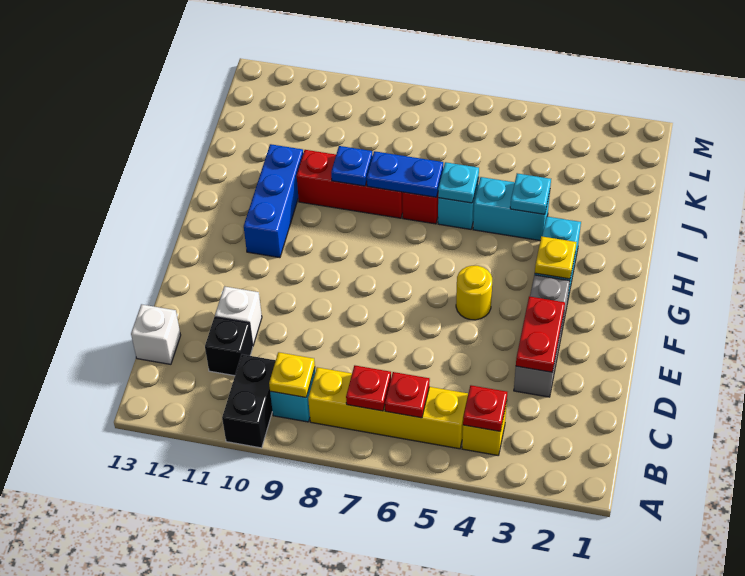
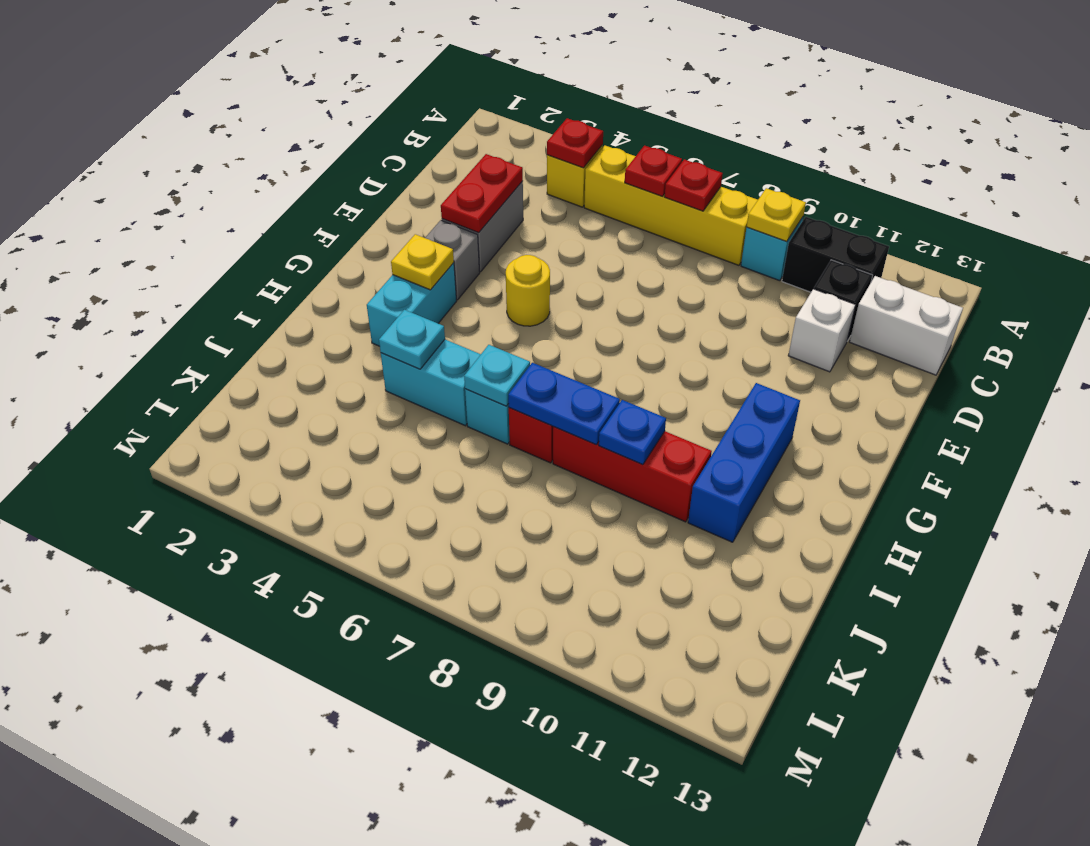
black 1x2 brick [222,354,276,448] -> black 1x2 brick turned to [782,217,889,292]
white 1x1 brick [131,304,181,364] -> white 1x2 brick [850,276,963,375]

